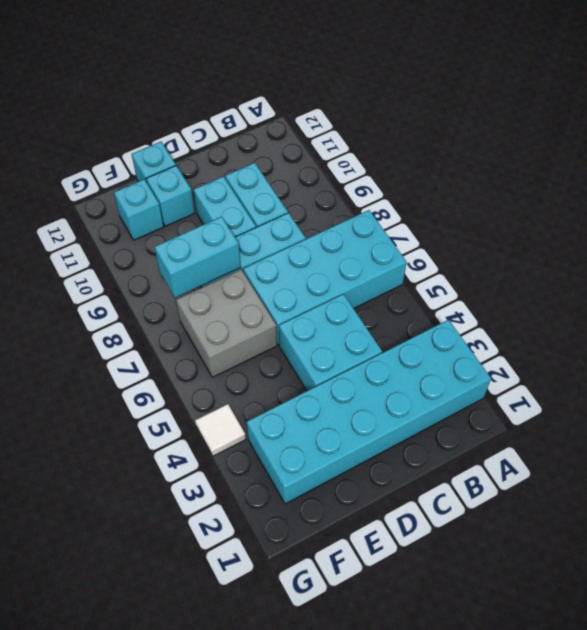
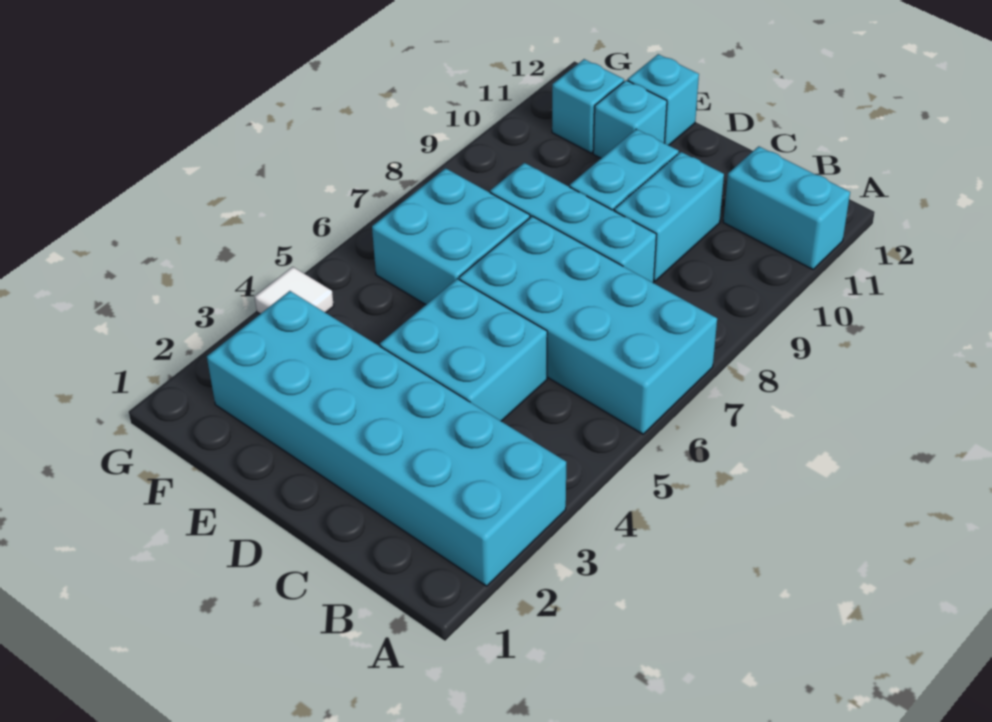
grey 2x2 brick [176,269,277,377] -> cyan 2x2 brick [372,168,530,305]
cyan 1x2 brick [155,217,241,298] -> cyan 1x2 brick moved to [723,146,850,269]

